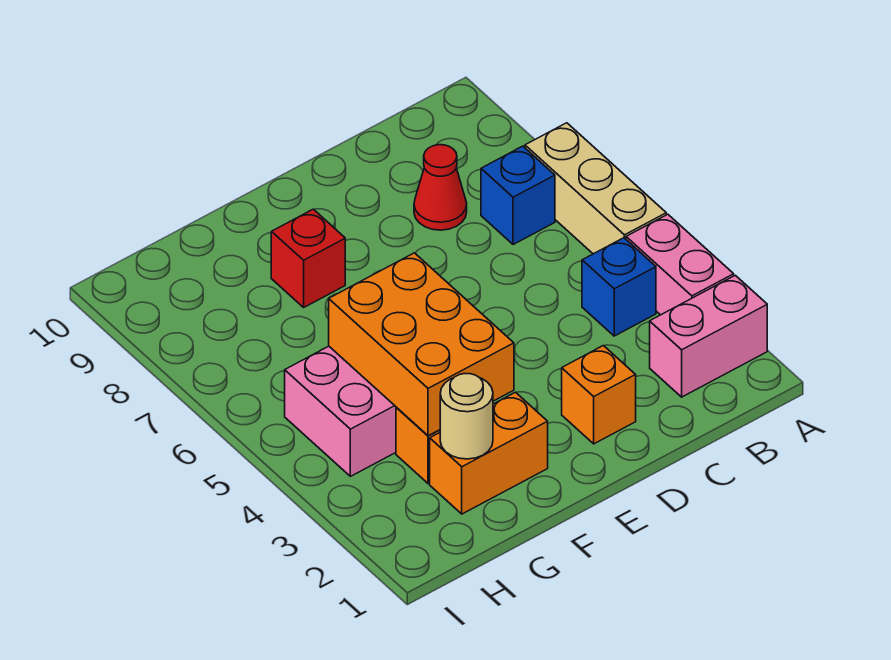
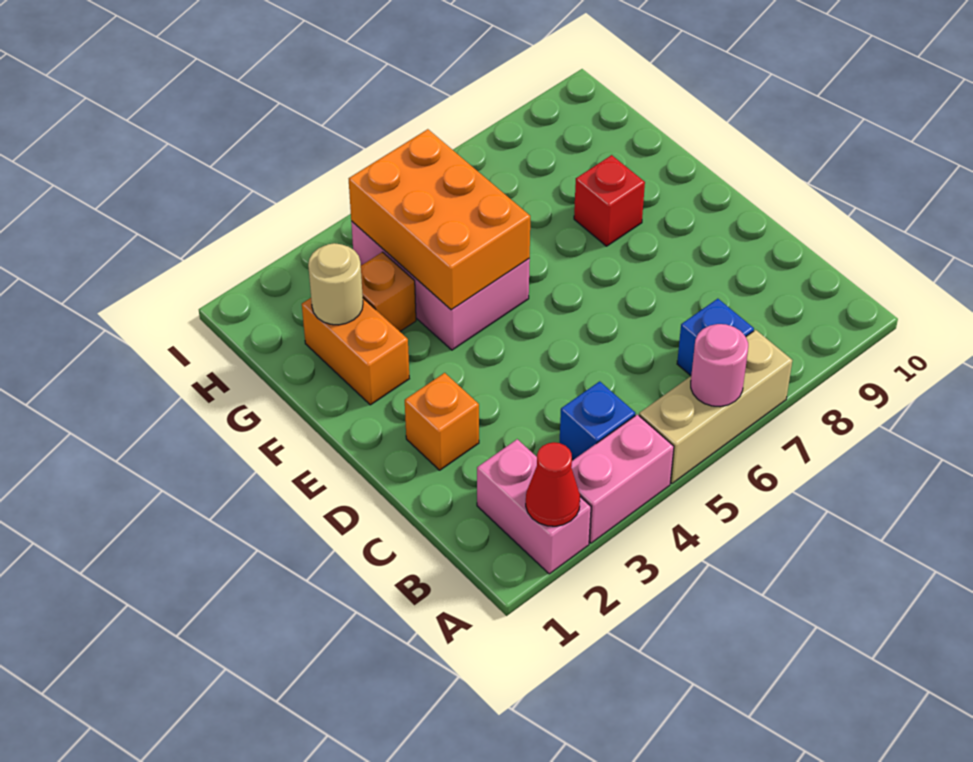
none -> pink 1x1 round brick [691,324,748,407]
red 1x1 cone [414,145,467,230] -> red 1x1 cone moved to [526,442,580,526]
orange 2x3 brick [329,253,514,436] -> orange 2x3 brick turned to [349,129,530,310]

